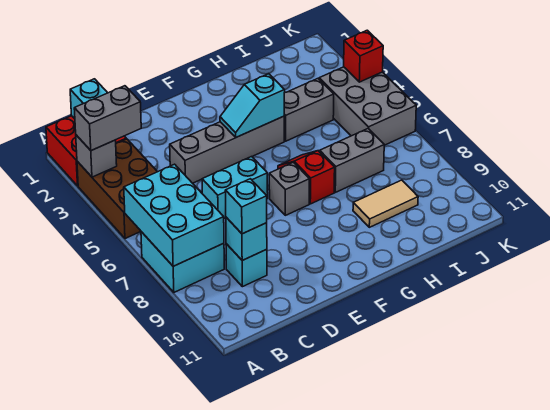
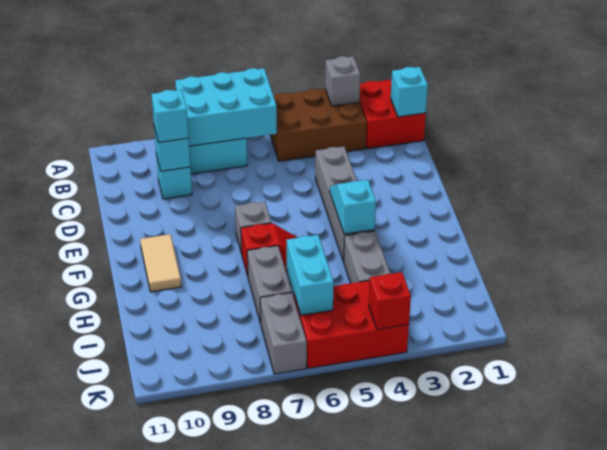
grey 1x2 brick [74,86,141,151] -> grey 1x2 brick moved to [260,293,307,374]
cyan 1x2 brick [202,157,268,218] -> cyan 1x2 brick moved to [287,235,334,315]
tan 1x2 tile [353,180,418,227] -> tan 1x2 tile moved to [140,234,181,292]
grey 2x3 brick [319,67,416,145] -> red 2x3 brick [294,280,409,368]

